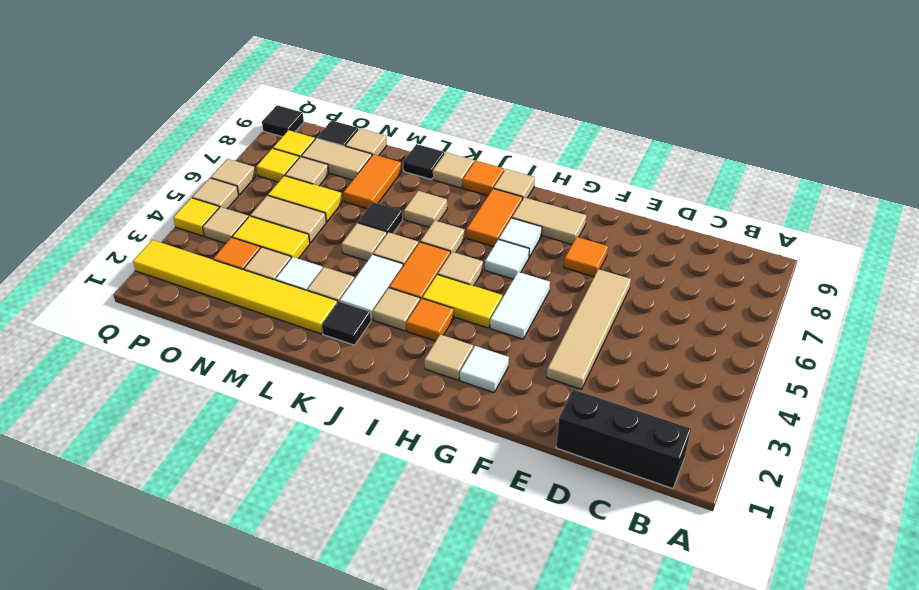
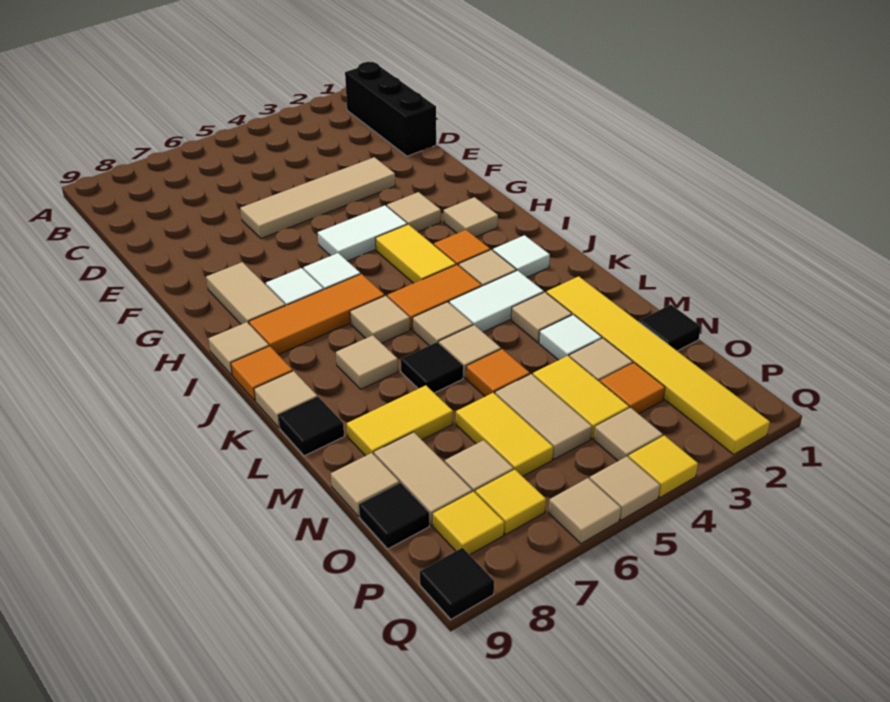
orange 1x1 tile [564,237,608,277] -> orange 1x1 tile moved to [466,349,530,396]
white 1x1 tile [460,346,509,392] -> white 1x1 tile moved to [493,235,550,277]
tan 1x1 tile [438,252,483,286] -> tan 1x1 tile moved to [387,192,441,232]
orange 1x2 tile [467,188,523,247] -> orange 1x3 tile [249,274,384,355]
black 1x1 tile [322,301,371,345] -> black 1x1 tile moved to [639,305,701,351]
orange 1x2 tile [344,154,401,209] -> yellow 1x2 tile [347,385,453,456]

